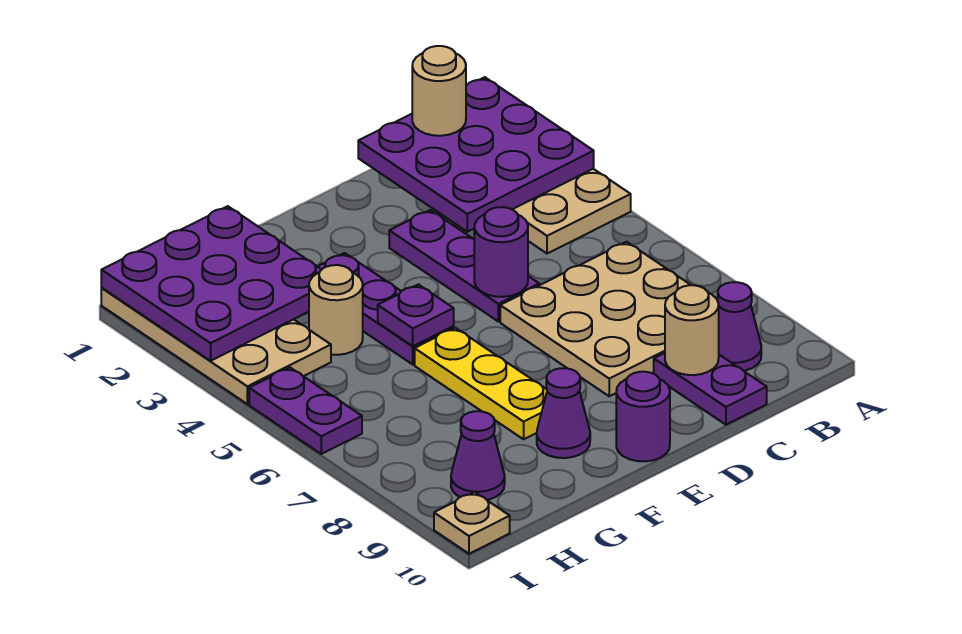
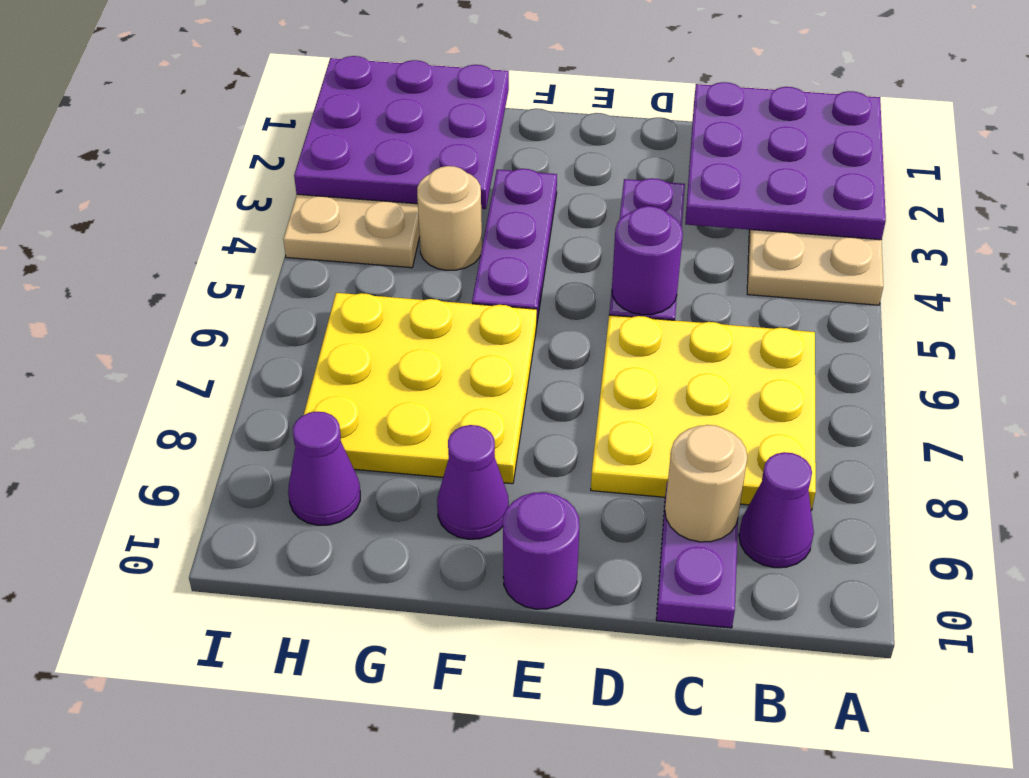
tan 1x1 round brick [412,46,466,136] -> none
tan 3x3 plate [500,242,690,396] -> yellow 3x3 plate [591,315,816,510]
purple 1x1 plate [378,284,454,346] -> none
yellow 1x3 plate [415,328,547,439] -> yellow 3x3 plate [304,293,537,484]
purple 1x2 plate [249,367,362,454] -> none
tan 1x1 plate [434,492,510,554] -> none

